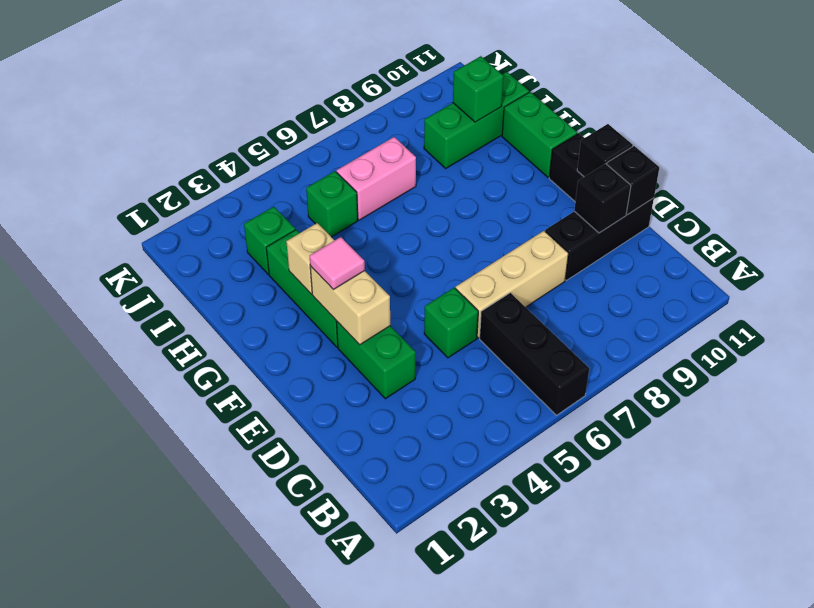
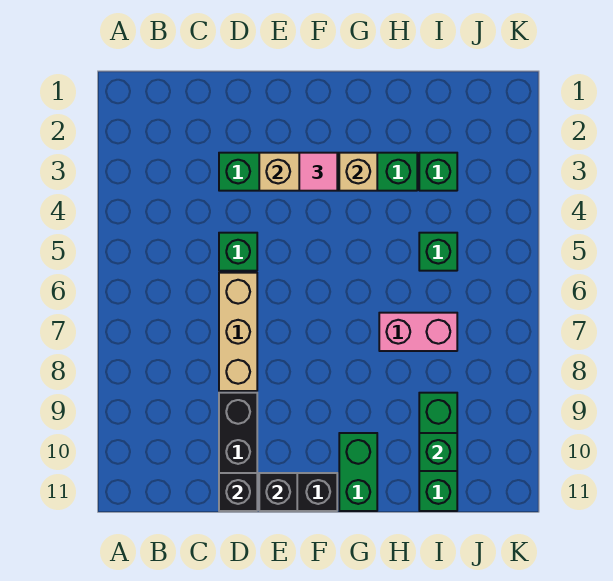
black 1x3 brick [480,293,589,415] -> none
black 1x1 brick [574,164,631,233] -> none
green 1x2 brick [502,92,577,177] -> green 1x2 brick turned to [339,433,377,511]
pink 1x2 brick [337,137,416,220] -> pink 1x2 brick turned to [379,313,457,351]

